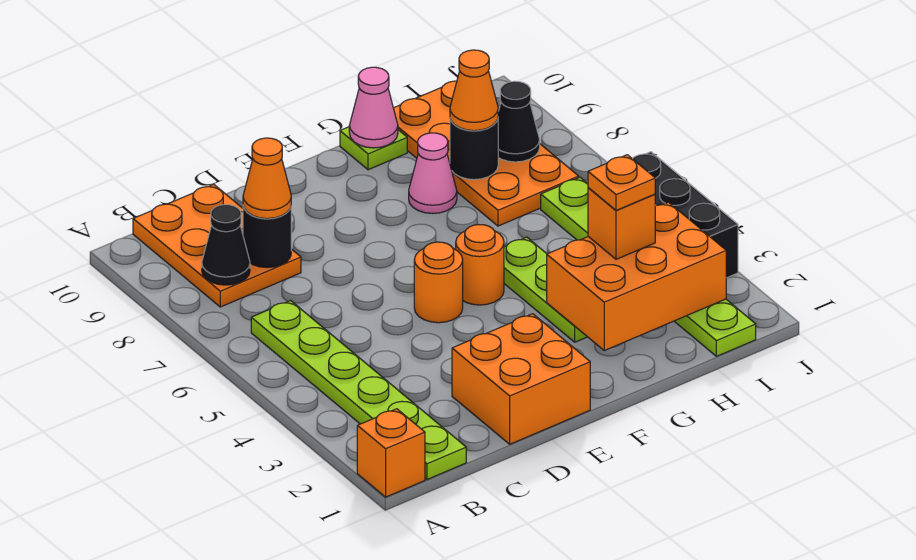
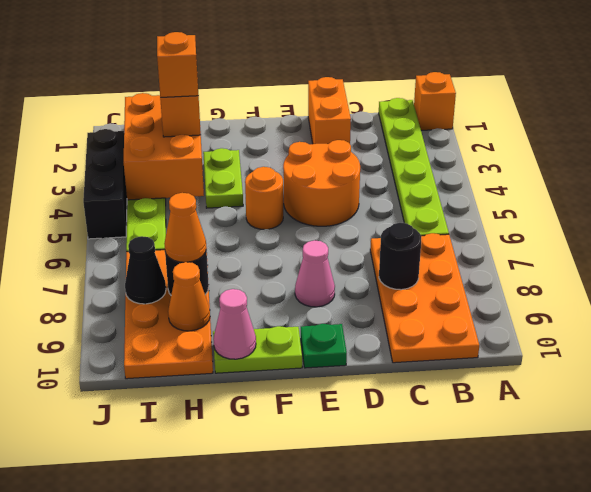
orange 2x3 plate [133,184,301,307] -> orange 2x4 plate [370,233,479,363]
black 1x1 cone [202,205,250,285] -> none
orange 1x1 cone [243,138,291,219] -> orange 1x1 cone moved to [168,262,210,331]
orange 2x2 brick [452,314,590,444] -> orange 1x2 brick [308,77,351,144]
orange 1x1 round brick [414,242,463,323] -> orange 2x2 round brick [283,140,360,226]
none -> green 1x1 plate [301,324,347,368]
orange 2x3 brick [547,202,726,351] -> orange 2x3 brick turned to [124,93,204,200]
lime 1x3 plate [504,237,587,342] -> lime 1x2 plate [203,148,243,208]
pink 1x1 cone [409,133,457,213] -> pink 1x1 cone moved to [295,240,335,307]
lime 1x1 plate [340,127,407,170] -> lime 1x2 plate [213,326,302,373]
orange 1x1 plate [588,155,655,210] -> orange 1x1 brick [157,32,198,97]

